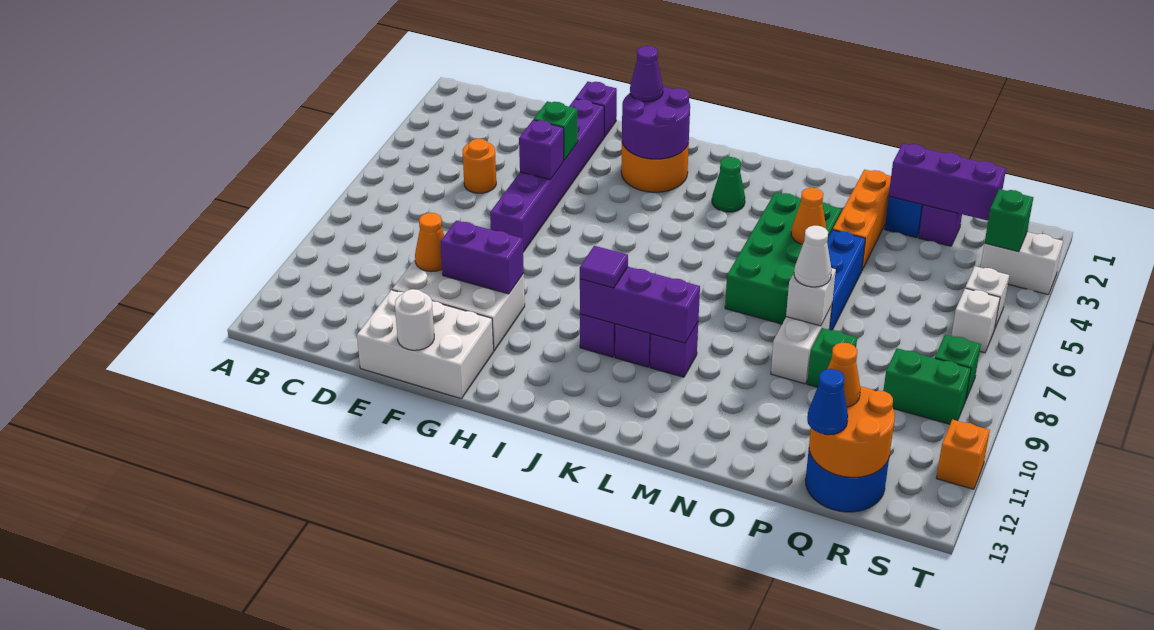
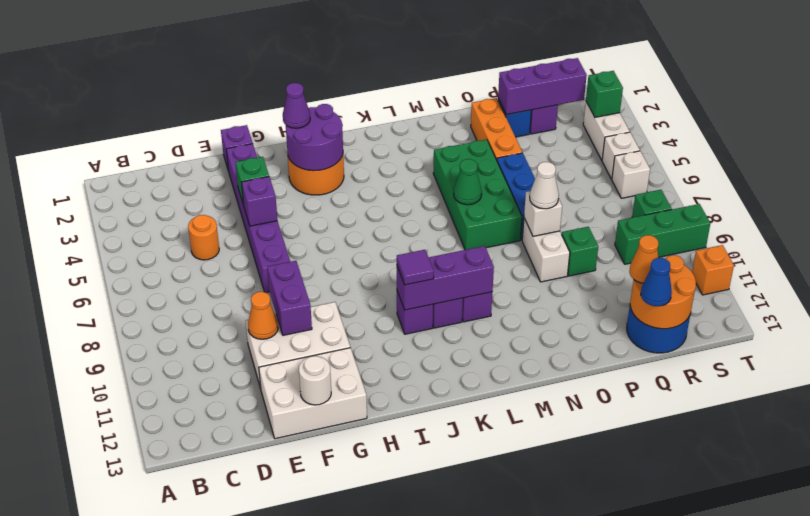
purple 1x2 brick [440,221,524,294] -> purple 1x2 brick turned to [267,261,312,335]
green 1x1 cone [712,157,745,212] -> green 1x1 cone moved to [454,159,482,205]
orange 1x1 cone [791,188,826,245] -> none
green 1x2 brick [883,348,971,424] -> green 1x3 brick [615,204,710,264]
white 1x2 brick [980,232,1063,295] -> white 1x2 brick turned to [583,102,630,160]

